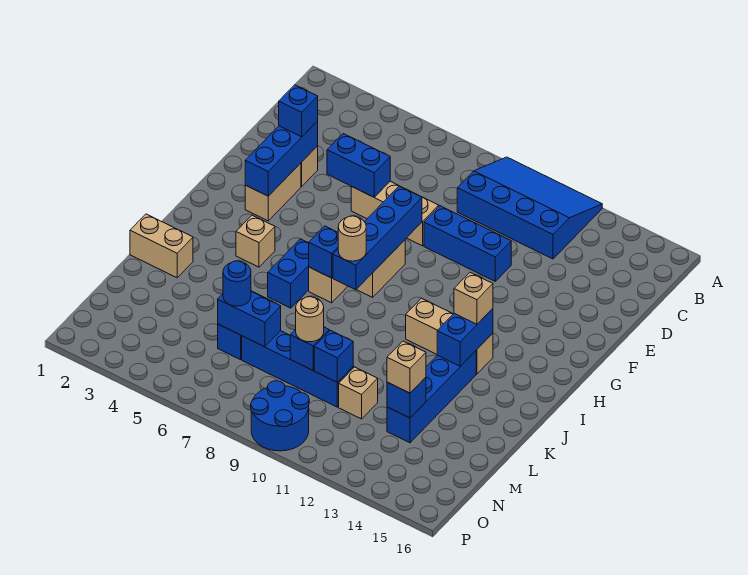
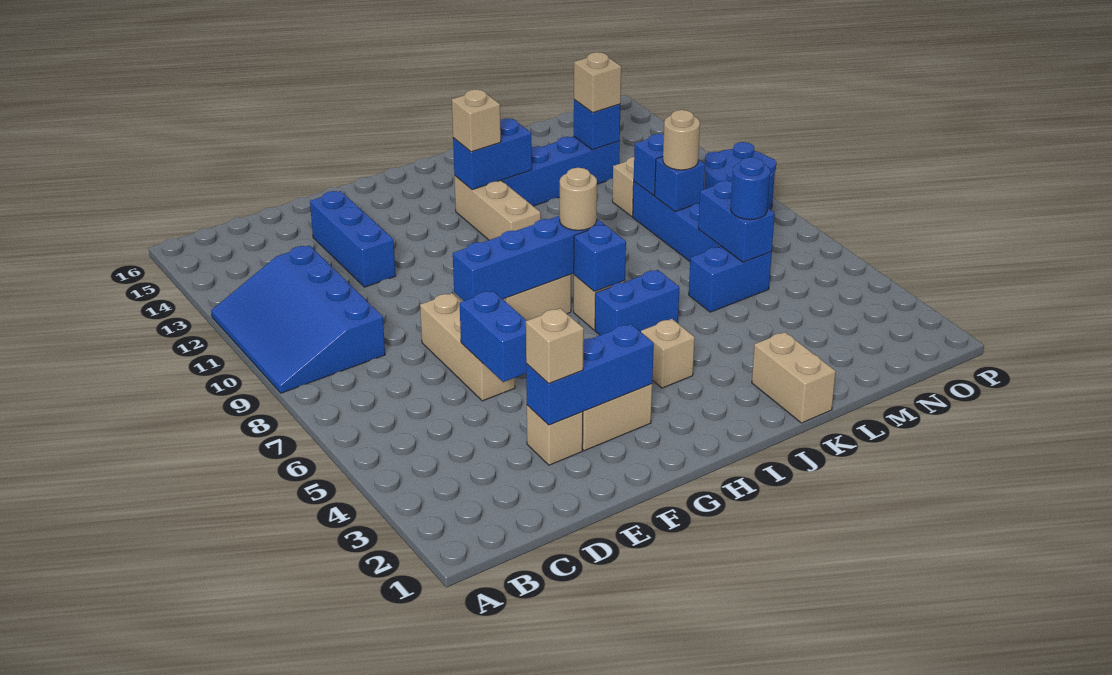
blue 1x1 brick [279,85,318,137] -> tan 1x1 brick [526,308,584,384]
blue 1x3 brick [424,206,511,281] -> blue 1x3 brick moved to [310,191,396,287]

